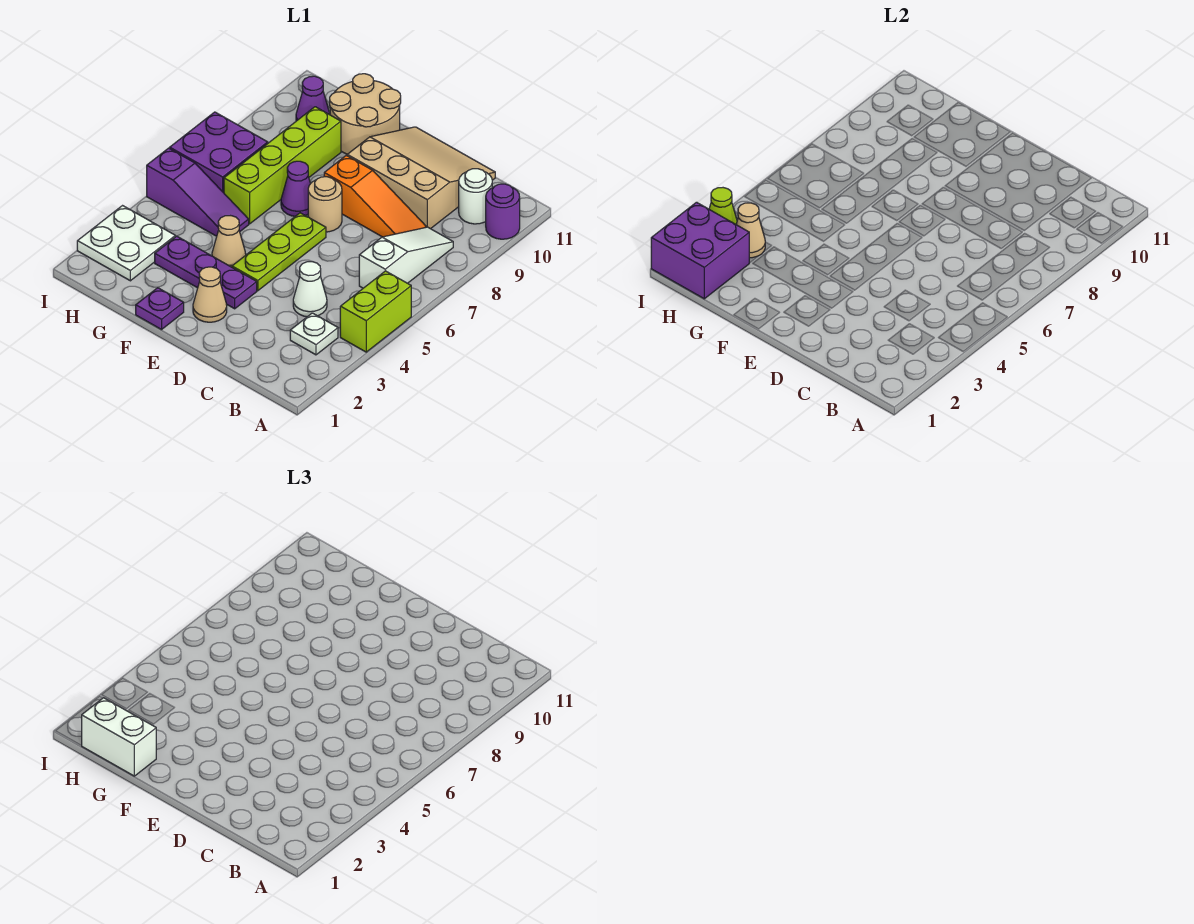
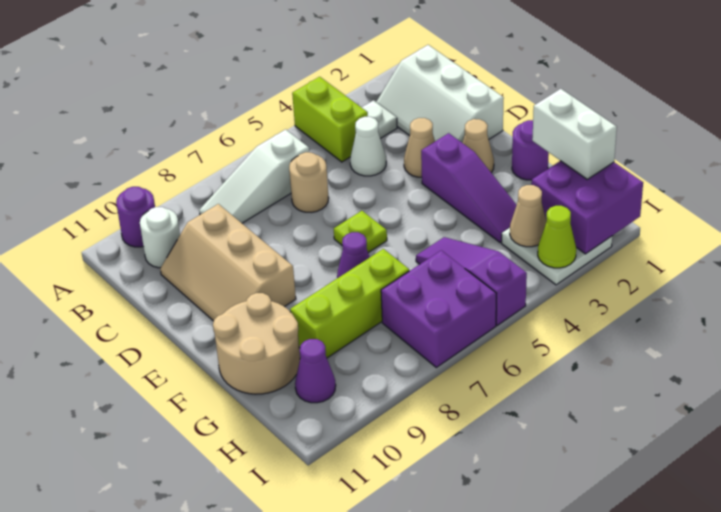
lime 1x2 brick [340,271,411,352] -> lime 1x2 brick turned to [292,77,368,162]
none -> white 2x3 slope [377,45,504,143]
orange 1x3 slope [324,155,426,237] -> none
tan 3x3 slope [347,127,495,229] -> tan 2x3 slope [160,204,296,321]
purple 1x3 plate [155,236,257,309] -> purple 1x3 slope [421,133,517,242]
lime 1x3 plate [232,213,326,291] -> lime 1x1 plate [334,211,387,253]
tan 1x1 round brick [308,177,342,232] -> tan 1x1 round brick moved to [289,152,329,212]
purple 1x1 plate [136,288,184,330] -> purple 1x1 round brick [512,120,549,180]
tan 1x1 cone [212,216,246,267] -> tan 1x1 cone moved to [404,118,435,177]
lime 1x4 brick [224,107,341,224] -> lime 1x3 brick [290,249,409,358]

